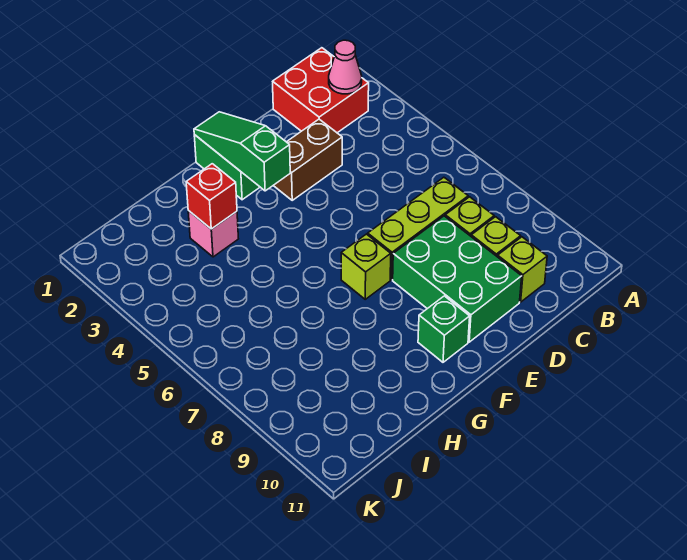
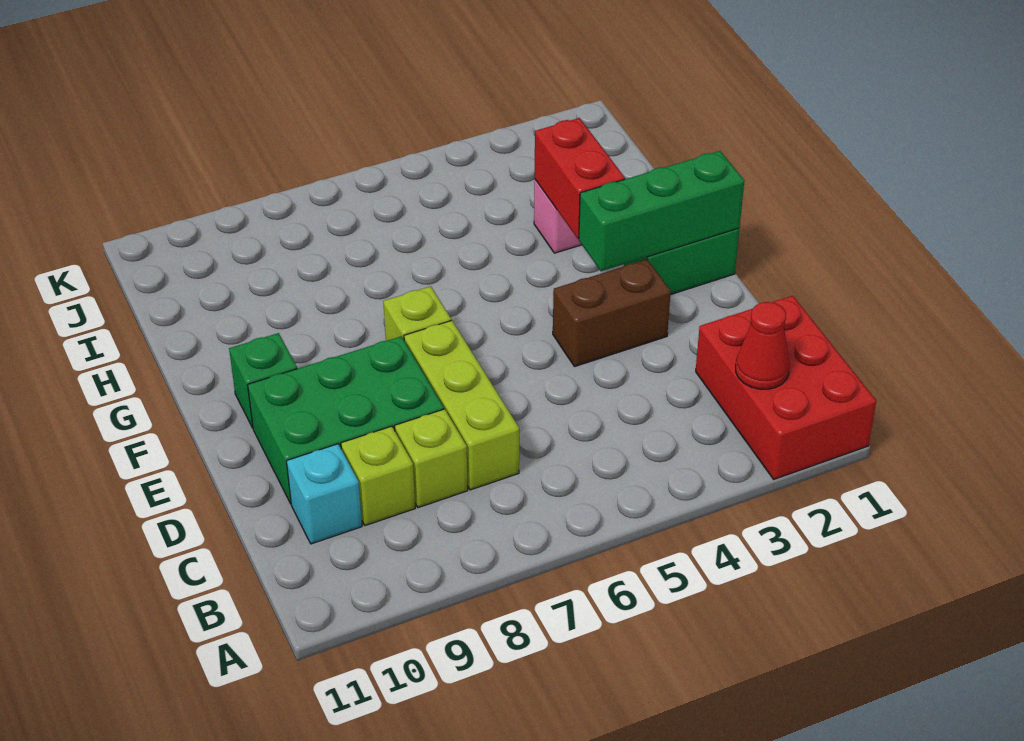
red 2x2 brick [273,48,369,133] -> red 2x3 brick [696,296,876,479]
pink 1x1 cone [329,40,362,94] -> red 1x1 cone [736,302,790,389]
lime 1x1 brick [498,237,547,302] -> cyan 1x1 brick [286,444,362,544]
brown 1x2 brick [273,119,342,200] -> brown 1x2 brick turned to [553,260,671,367]
green 1x3 slope [194,112,290,191] -> green 1x3 brick [579,151,744,271]
red 1x1 brick [186,164,237,229] -> red 1x2 brick [535,118,625,239]

